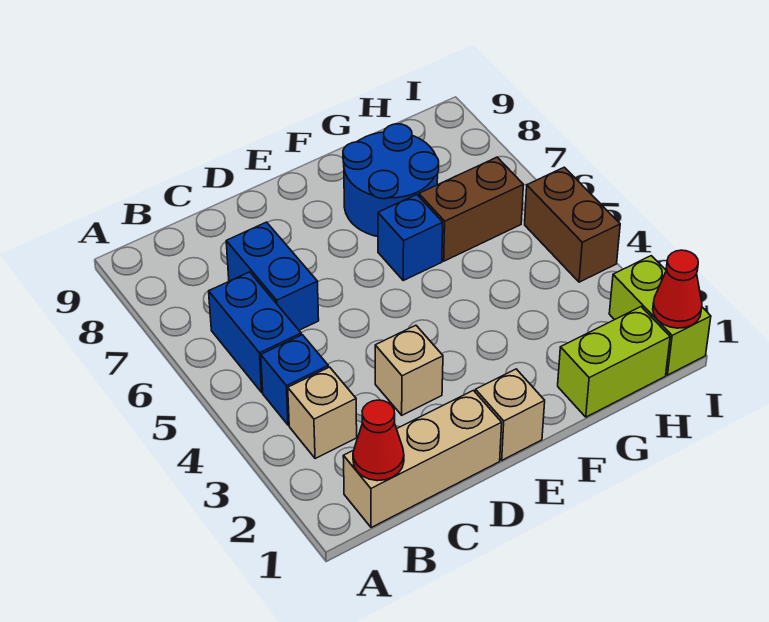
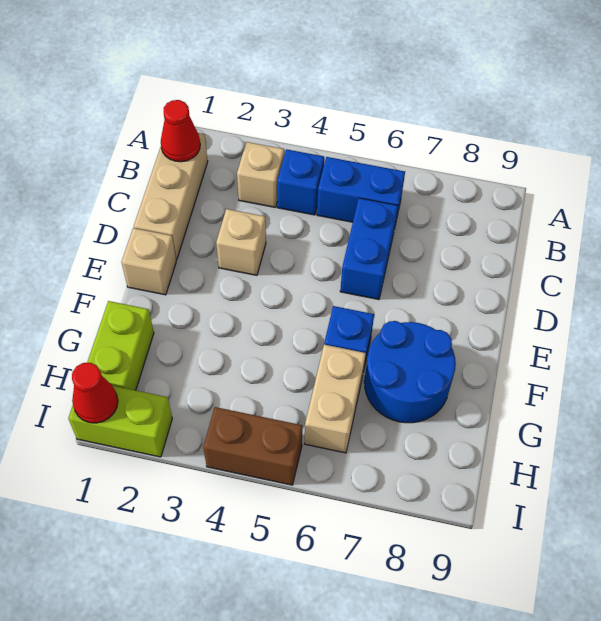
blue 1x2 brick [226,222,319,330] -> blue 1x2 brick turned to [340,198,398,300]
brown 1x2 brick [419,157,523,261] -> tan 1x2 brick [304,345,366,453]

